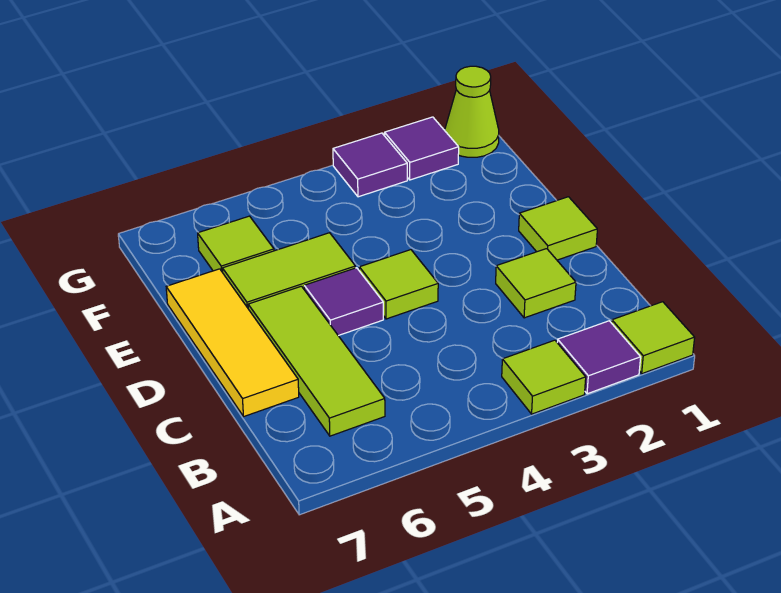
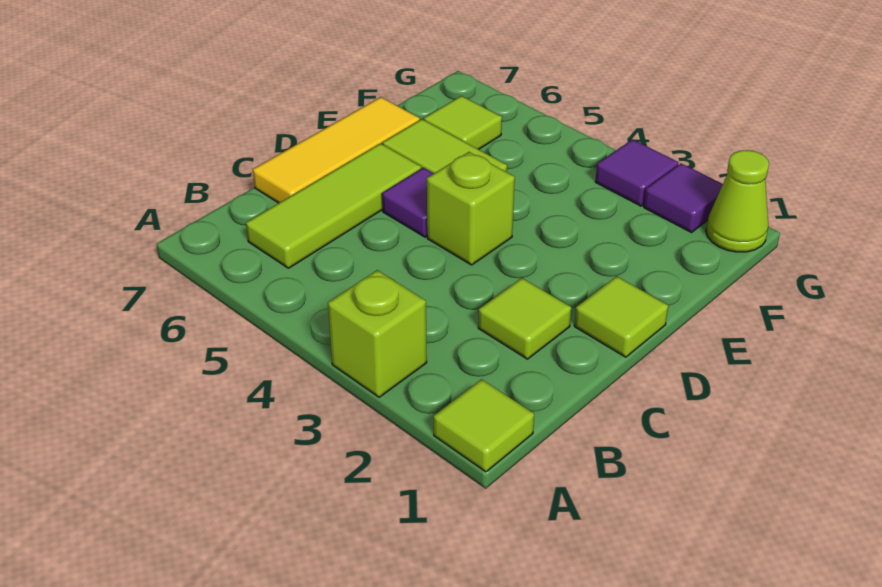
purple 1x1 tile [557,321,641,394] -> none
lime 1x1 tile [502,340,586,414] -> lime 1x1 brick [328,270,427,397]
lime 1x1 tile [359,250,438,319] -> lime 1x1 brick [427,152,515,265]

